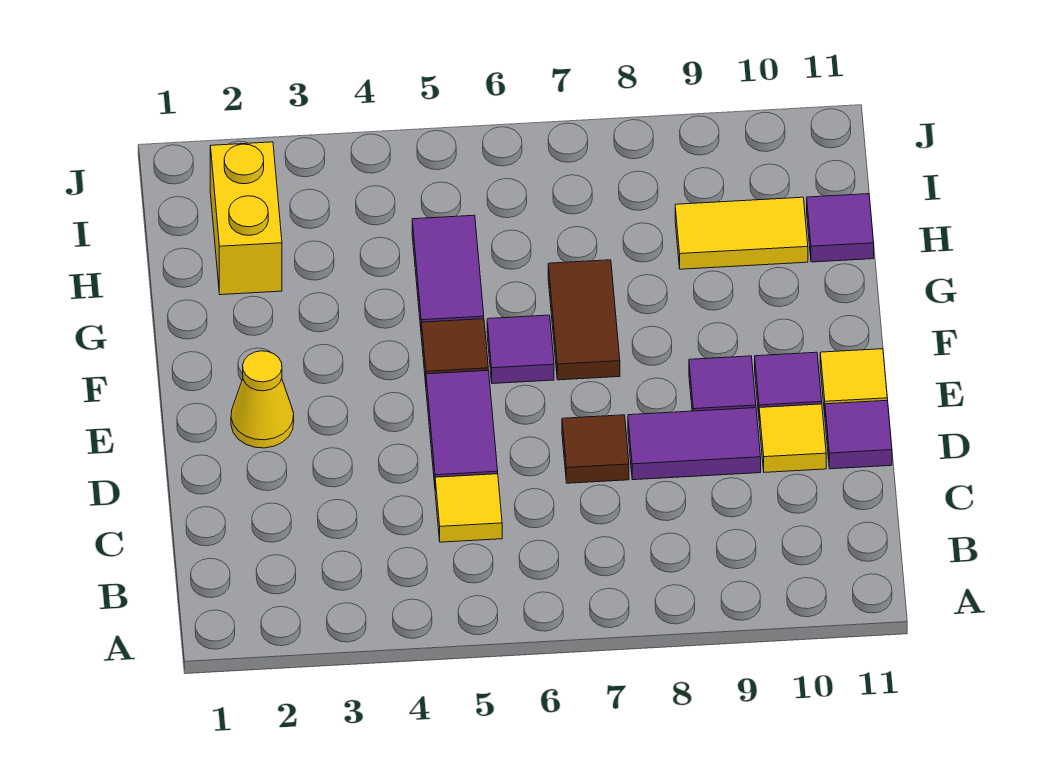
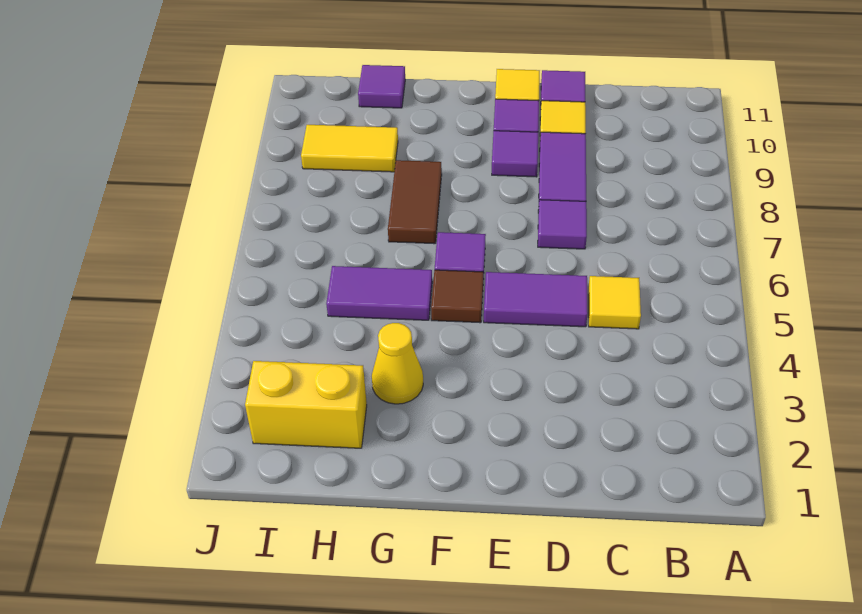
brown 1x1 tile [562,415,629,483] -> purple 1x1 tile [538,200,587,249]
yellow 1x1 cone [231,351,294,448] -> yellow 1x1 cone moved to [372,323,423,404]
brown 1x2 tile [548,260,620,380] -> brown 1x2 tile turned to [388,160,442,244]
yellow 1x2 tile [675,197,808,269] -> yellow 1x2 tile turned to [301,125,398,172]

